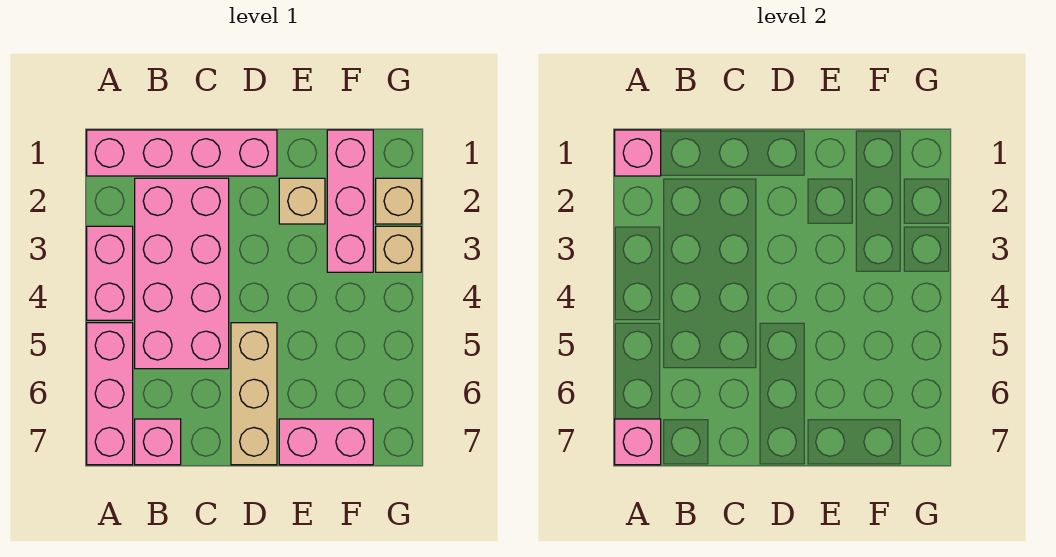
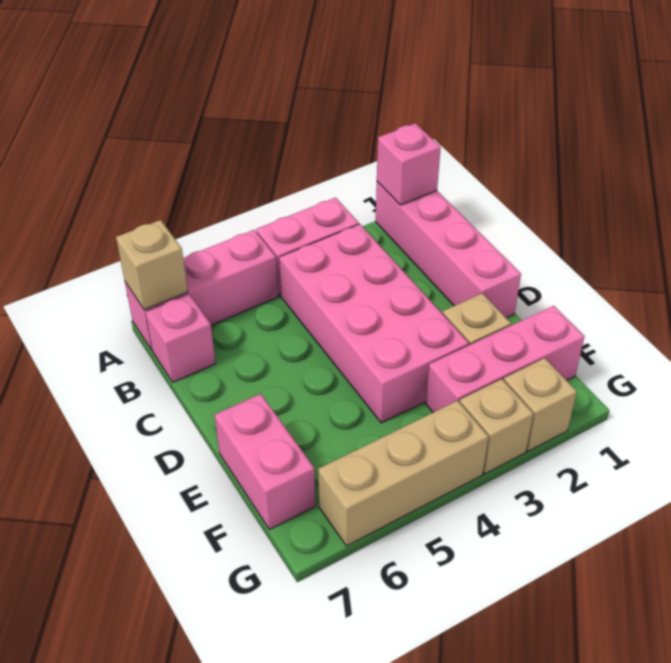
pink 1x1 brick [615,419,661,465] -> tan 1x1 brick [116,220,188,310]
pink 2x4 brick [135,178,229,369] -> pink 2x4 brick turned to [279,224,469,423]
tan 1x3 brick [231,323,277,465] -> tan 1x3 brick moved to [318,401,489,546]

